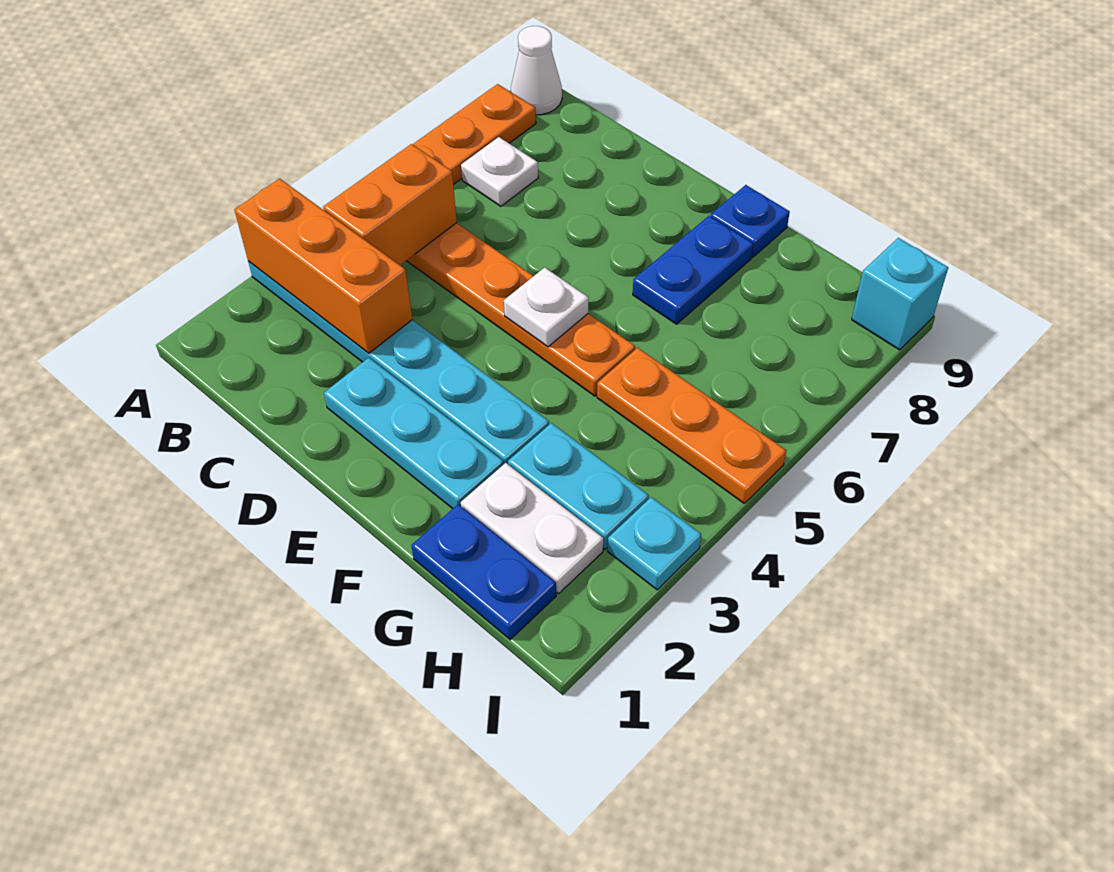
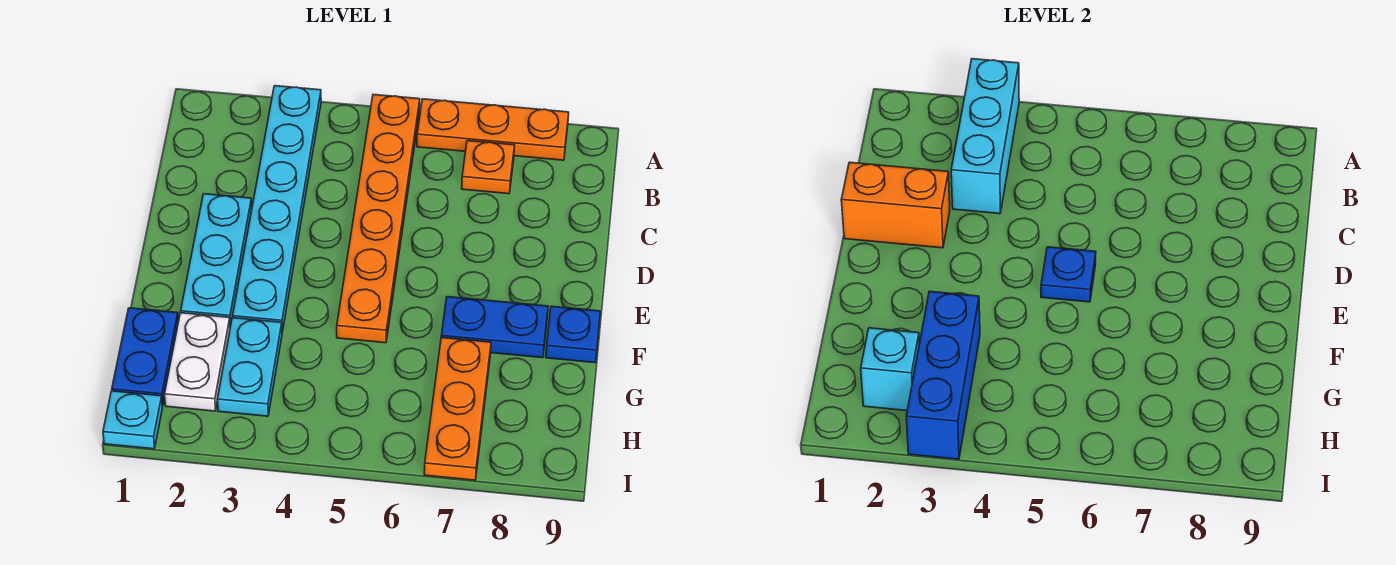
orange 1x3 brick [234,179,412,353] -> cyan 1x3 brick [951,59,1019,214]
white 1x1 cone [511,26,562,115] -> none
orange 1x2 brick [323,144,457,265] -> orange 1x2 brick moved to [841,162,950,248]
white 1x1 plate [461,137,538,206] -> orange 1x1 plate [462,141,515,194]
white 1x1 plate [504,267,589,347] -> blue 1x1 plate [1041,247,1096,302]
none -> blue 1x3 brick [906,291,980,459]
orange 1x3 plate [597,348,786,504] -> orange 1x3 plate moved to [424,337,491,480]
cyan 1x1 plate [608,497,701,590] -> cyan 1x1 plate moved to [103,391,162,449]
cyan 1x1 brick [852,238,948,350] -> cyan 1x1 brick moved to [861,328,919,411]

